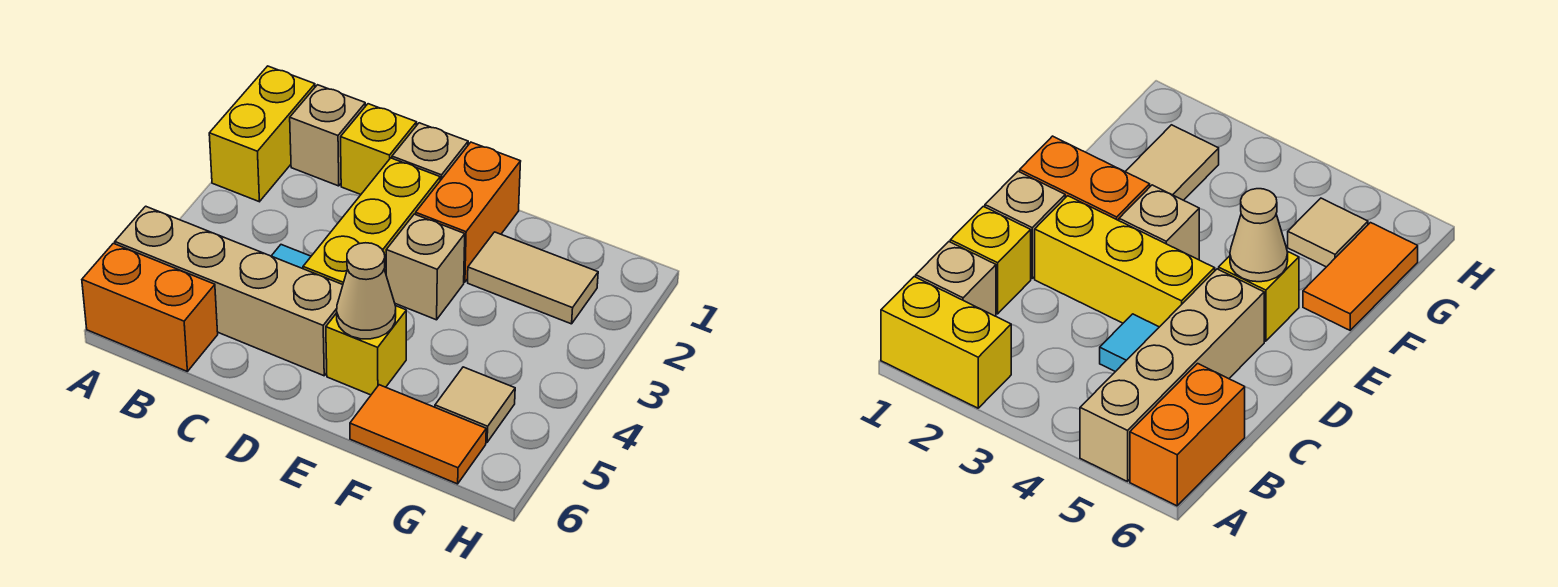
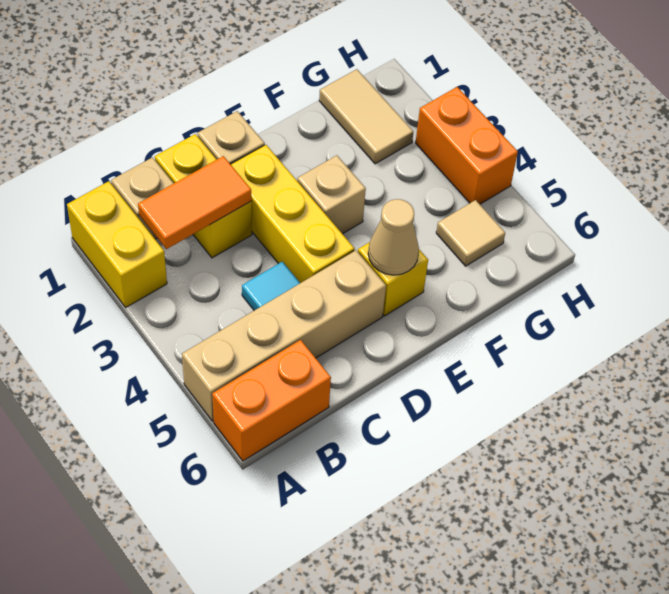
yellow 1x1 brick [341,104,417,194] -> yellow 1x2 brick [155,134,252,258]
orange 1x2 brick [416,142,521,282] -> orange 1x2 brick moved to [416,87,518,204]
tan 1x2 tile [468,232,598,324] -> tan 1x2 tile turned to [319,69,413,164]
orange 1x2 tile [350,385,486,484] -> orange 1x2 tile moved to [138,156,252,249]

